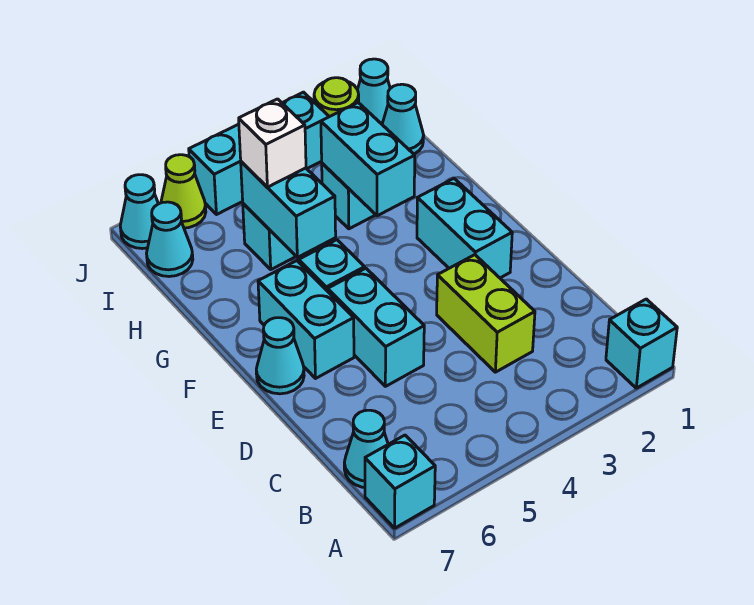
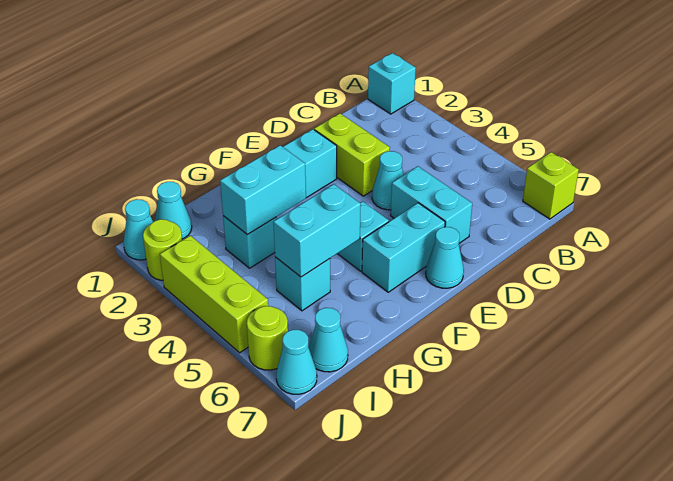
cyan 1x1 brick [365,435,435,528] -> lime 1x1 brick [523,152,579,219]
cyan 1x1 cone [344,410,388,487] -> cyan 1x1 cone moved to [372,151,404,210]
lime 1x2 brick [437,255,535,372] -> lime 1x2 brick turned to [314,113,390,196]
cyan 1x2 brick [328,268,424,386] -> cyan 1x2 brick turned to [391,166,472,243]
white 1x1 brick [239,99,306,187] -> none
cyan 1x3 brick [189,92,329,214] -> lime 1x3 brick [160,236,268,353]
lime 1x1 cone [161,155,206,228] -> lime 1x1 round brick [247,306,288,370]

